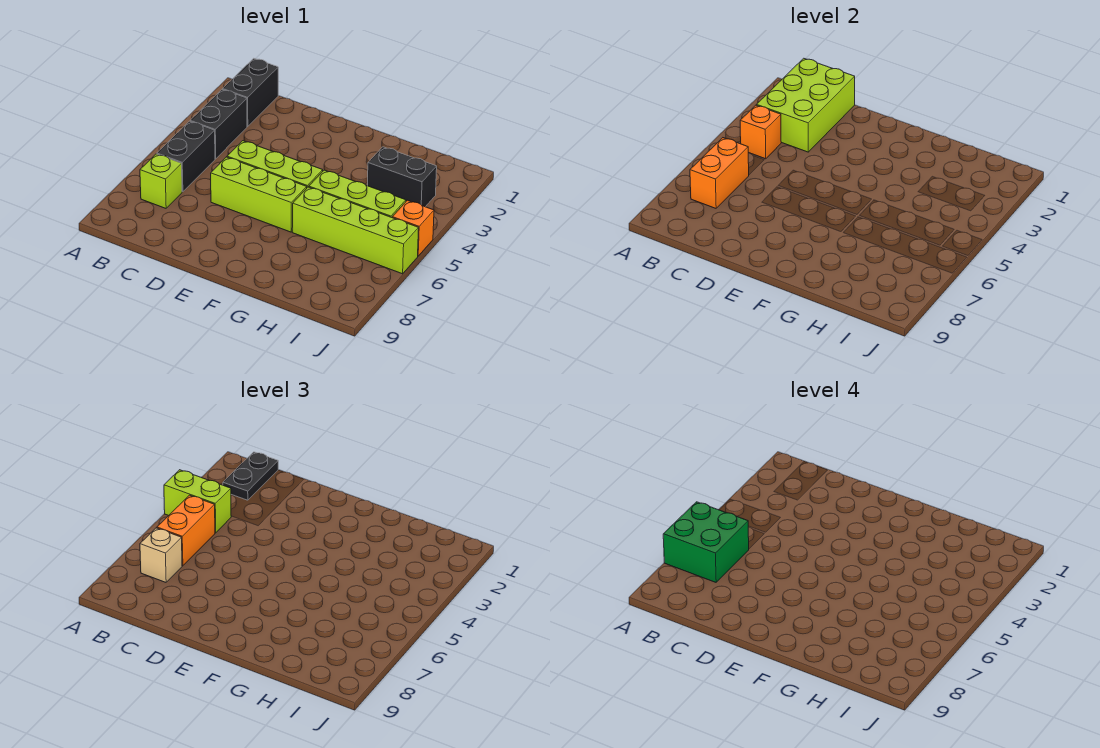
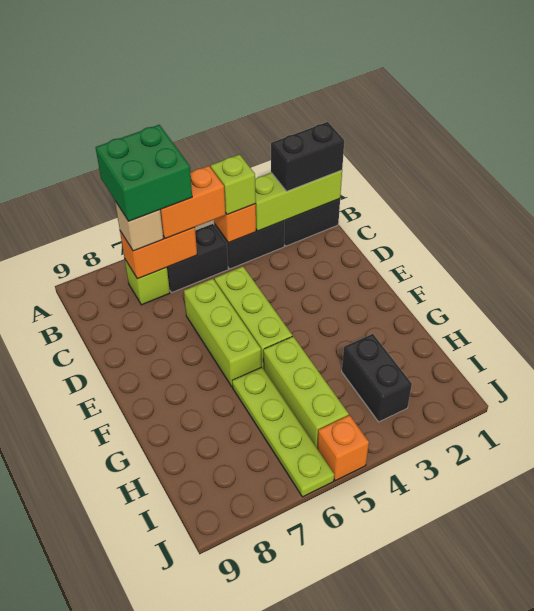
lime 1x2 brick [164,470,231,533] -> lime 1x1 brick [211,154,256,215]
lime 2x3 brick [757,58,855,152] -> lime 1x3 brick [255,170,342,231]
black 1x2 plate [223,452,278,500] -> black 1x2 brick [271,122,344,191]
lime 1x4 brick [292,187,419,274] -> lime 1x4 plate [232,367,334,497]

